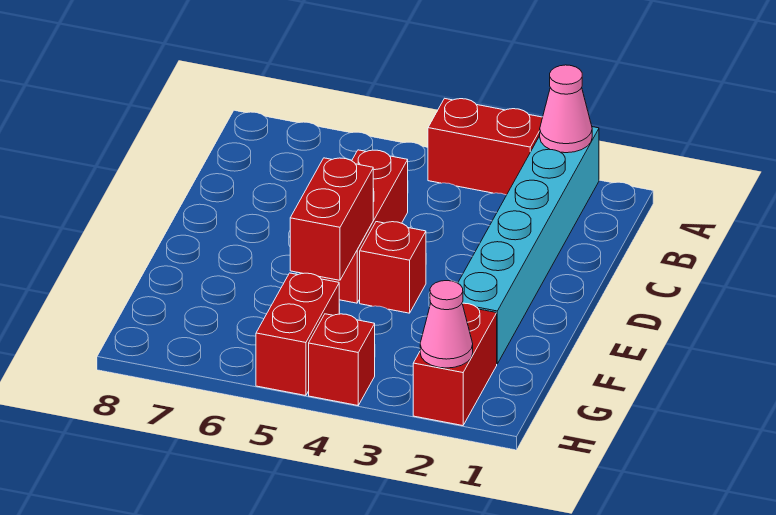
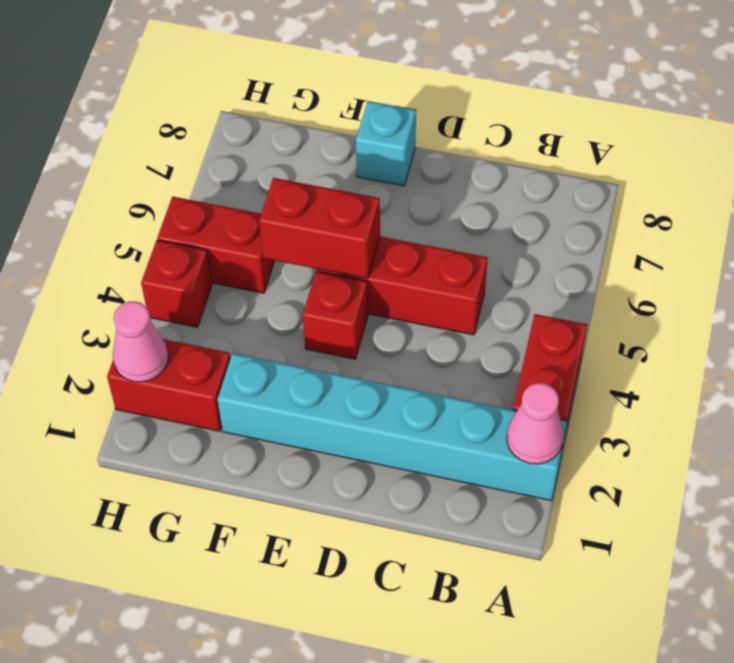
none -> cyan 1x1 brick [356,101,416,186]

